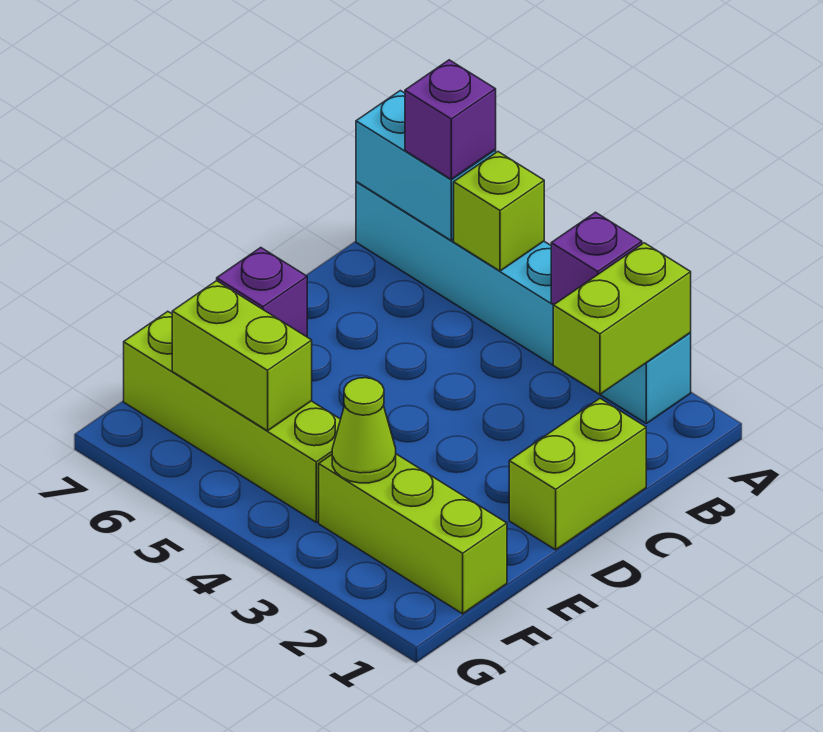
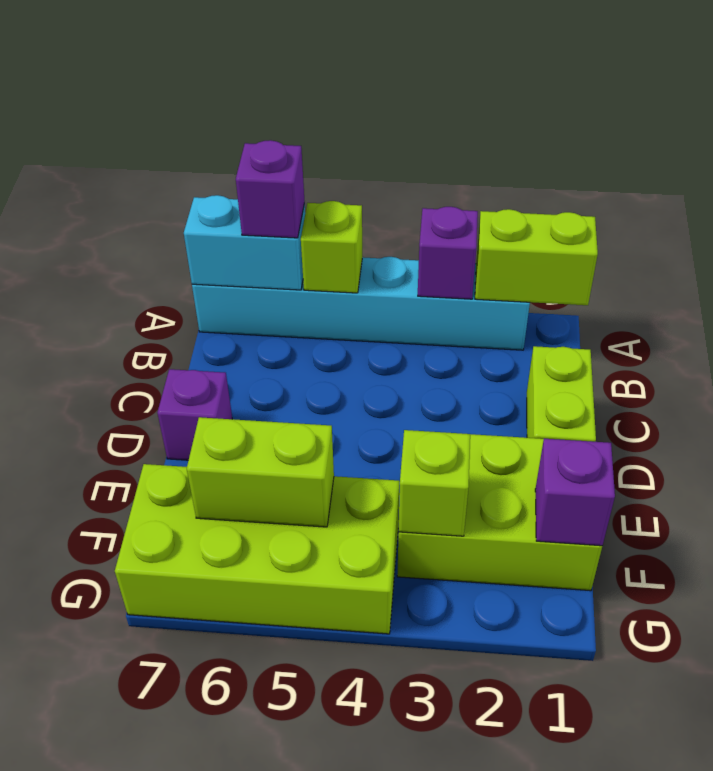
lime 1x2 brick [553,243,691,394] -> lime 1x2 brick turned to [475,209,598,305]
lime 1x3 brick [319,454,507,614] -> lime 2x3 brick [397,434,602,591]
none -> purple 1x1 brick [535,439,615,546]
lime 1x1 cone [332,378,396,483] -> lime 1x1 brick [399,430,470,536]
lime 1x4 brick [124,311,341,522] -> lime 2x4 brick [115,464,400,634]

